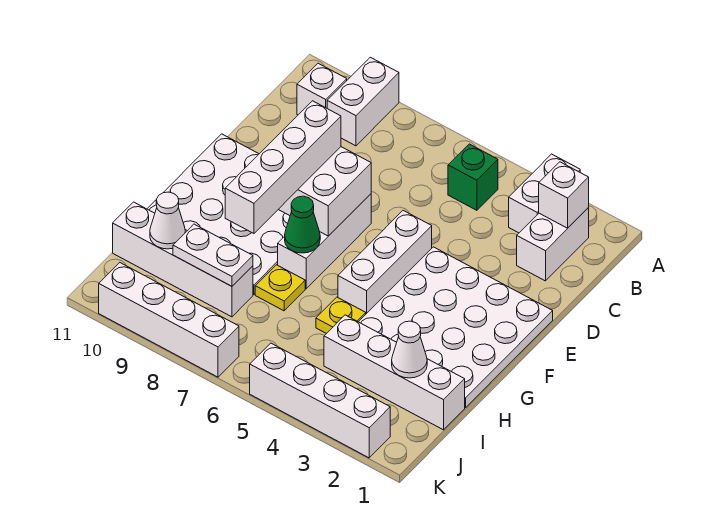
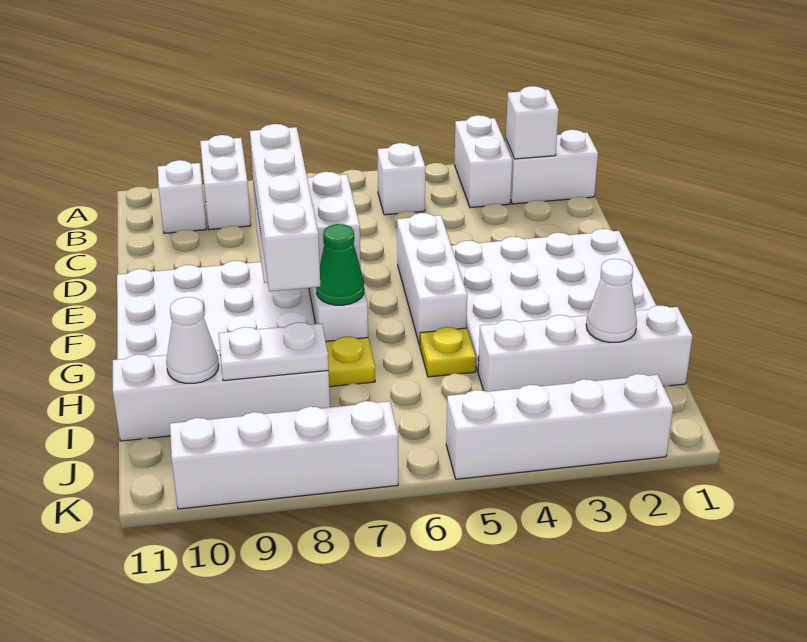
white 1x2 brick [517,208,589,281] -> white 1x2 brick turned to [506,130,598,204]
green 1x1 brick [448,144,498,210] -> white 1x1 brick [378,143,425,215]

